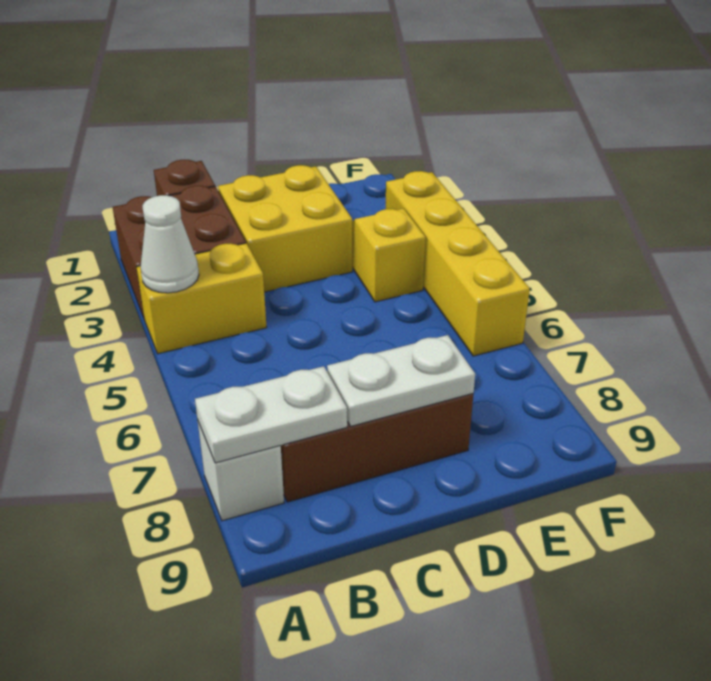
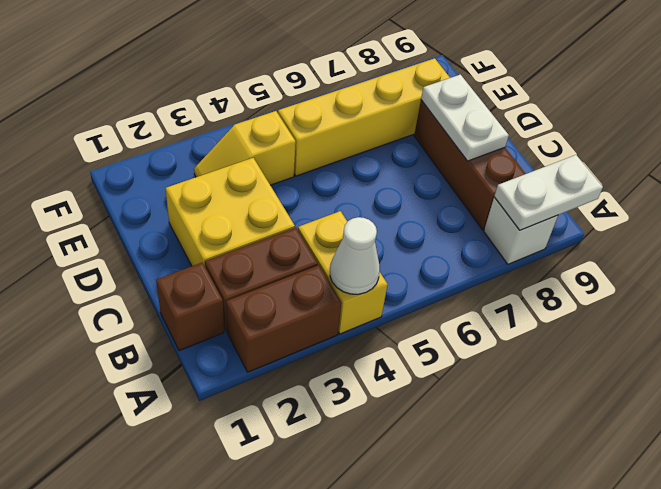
white 1x2 plate [195,366,347,463] -> white 1x2 plate turned to [494,155,603,230]
yellow 1x4 brick [385,171,530,356] -> yellow 1x4 brick moved to [278,58,450,176]

